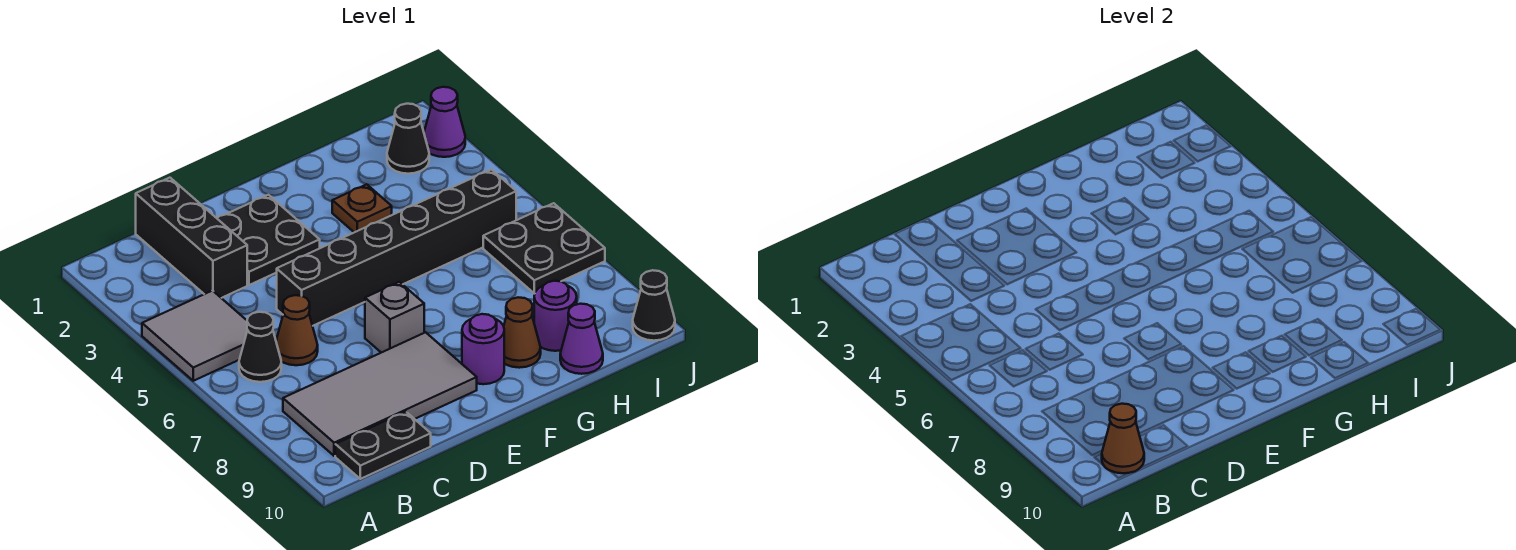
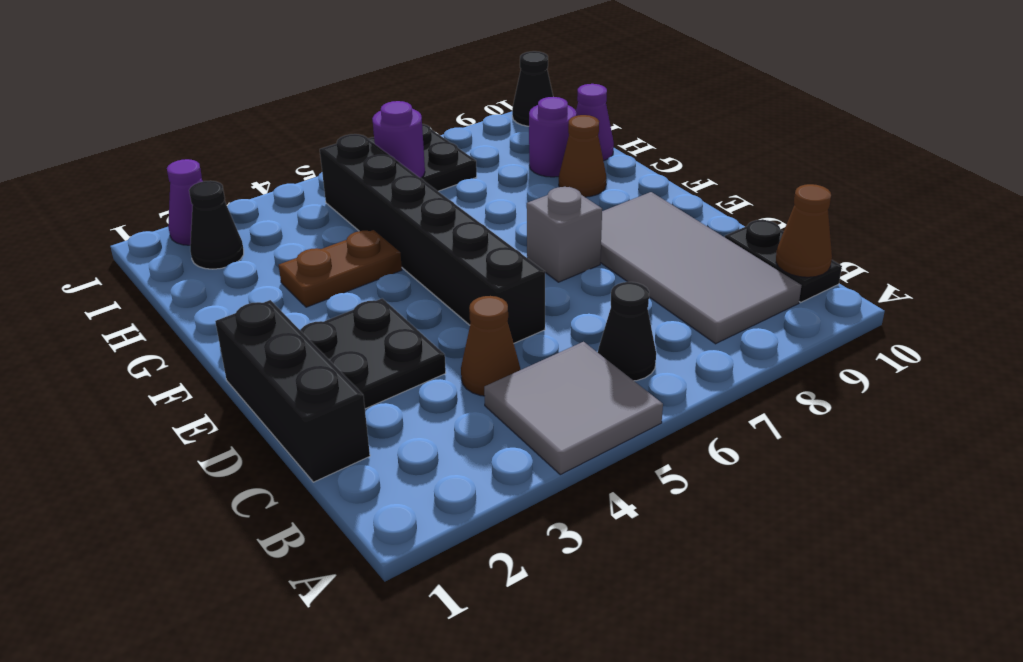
black 1x3 brick [136,178,247,298] -> black 1x3 brick turned to [215,300,370,482]
brown 1x1 cone [276,295,318,365] -> brown 1x1 cone moved to [461,296,520,396]
purple 1x1 round brick [462,314,504,384] -> purple 1x1 round brick moved to [372,101,425,178]
brown 1x1 plate [332,184,392,232] -> brown 1x2 plate [279,230,402,307]

